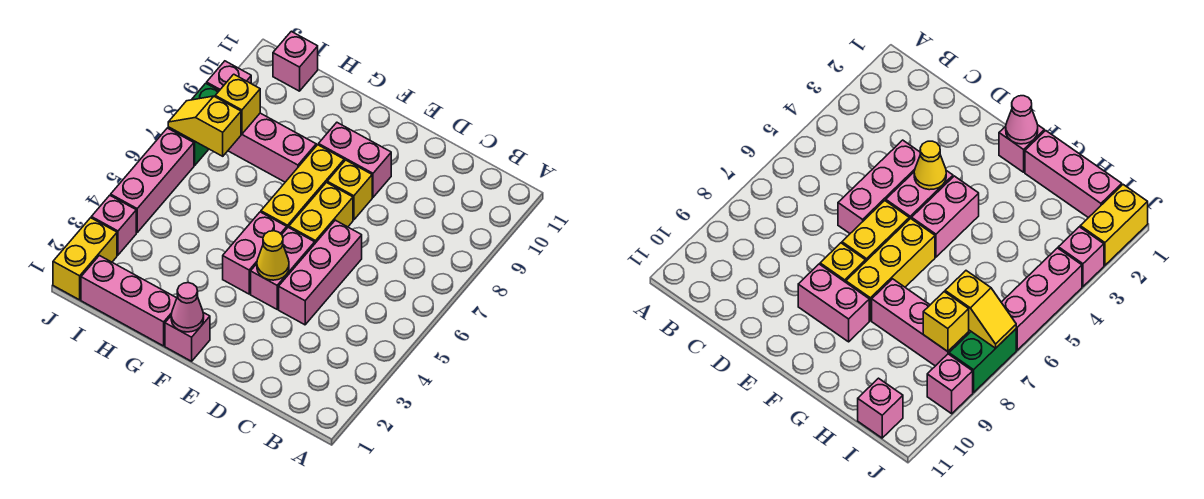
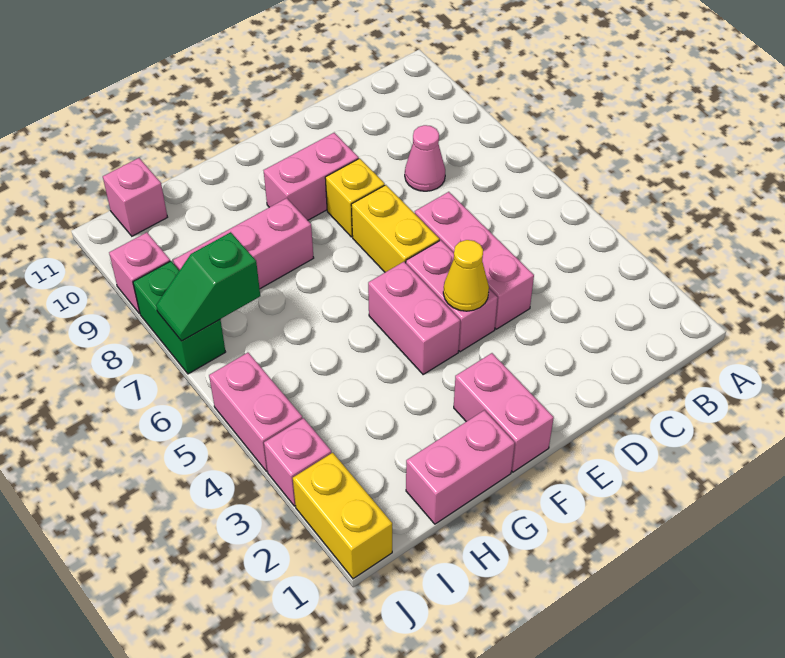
pink 1x1 brick [165,313,210,361] -> pink 1x2 brick [454,353,554,472]
pink 1x1 cone [171,283,204,332] -> pink 1x1 cone moved to [405,125,445,191]
yellow 1x3 brick [261,145,344,228] -> none
pink 1x3 brick [81,256,177,346] -> pink 1x2 brick [406,410,515,524]
yellow 1x2 slope [168,96,241,156] -> green 1x2 slope [156,232,260,341]
yellow 1x1 brick [215,74,260,134] -> none
pink 1x3 brick [111,128,194,232] -> pink 1x2 brick [209,353,303,471]

